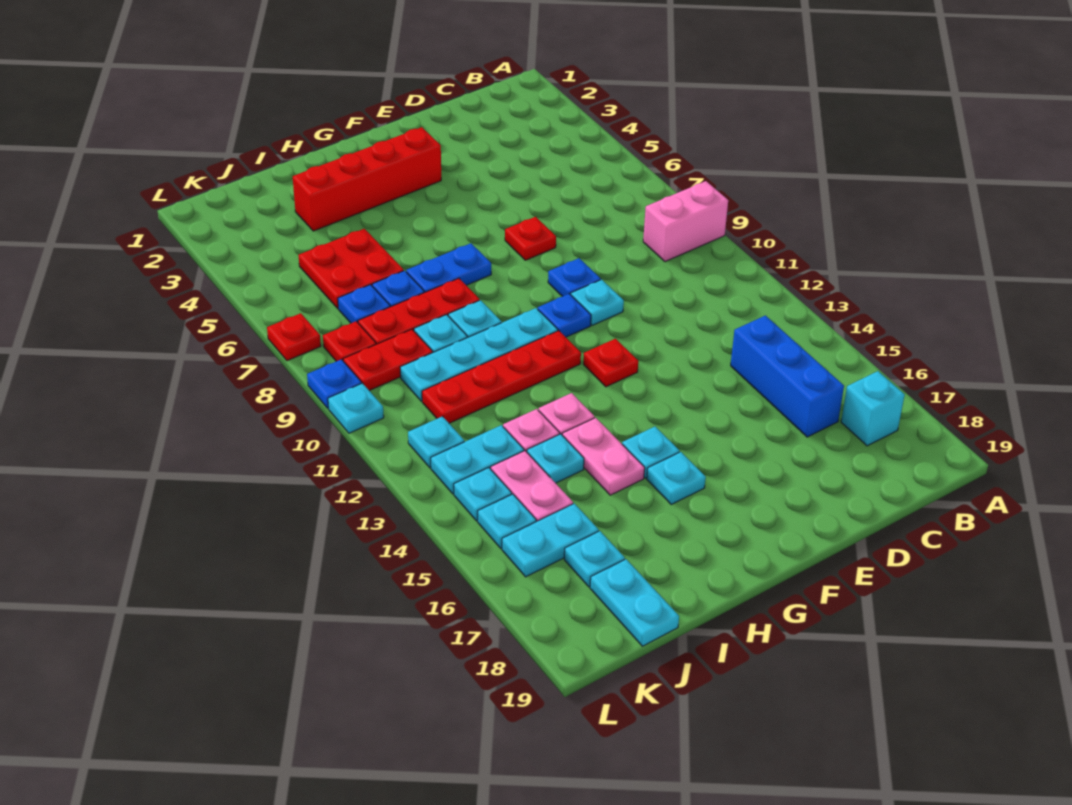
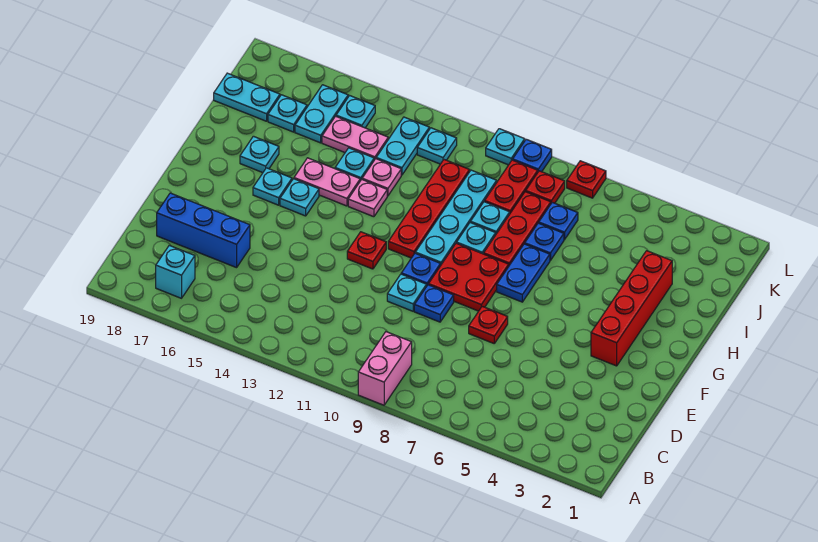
blue 1x3 brick [731,316,844,437] -> blue 1x3 brick moved to [157,193,250,268]
red 2x2 plate [298,229,404,308] -> red 2x2 plate moved to [429,243,509,311]
cyan 1x1 plate [454,468,512,521] -> cyan 1x1 plate moved to [240,136,279,173]

